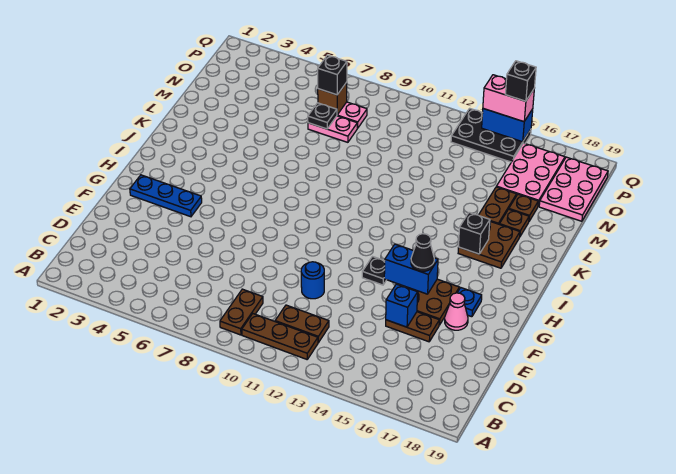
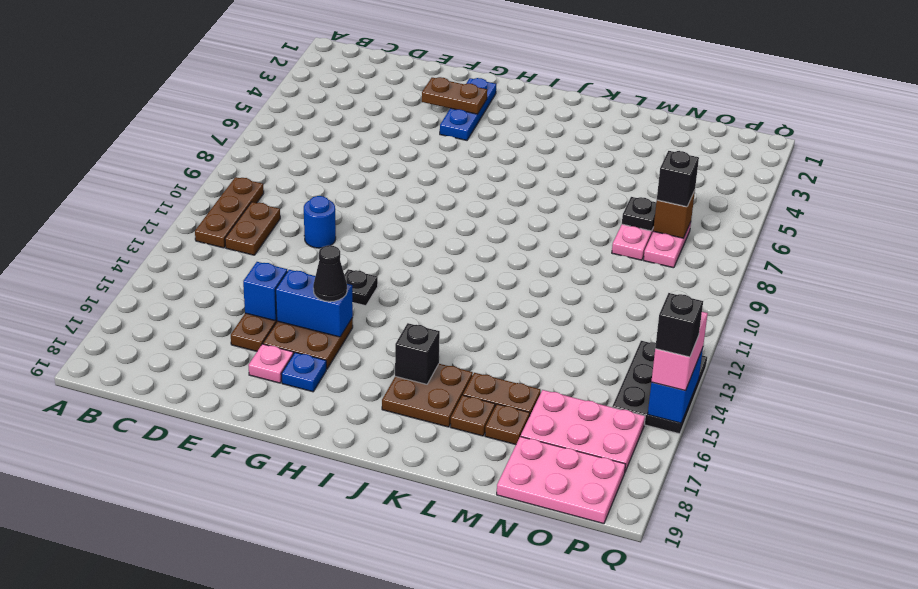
brown 1x2 plate [220,289,263,335] -> brown 1x2 plate moved to [422,77,487,114]
pink 1x1 cone [445,293,468,330] -> pink 1x1 plate [248,344,293,383]
blue 1x2 brick [384,244,438,294] -> blue 1x2 brick turned to [276,270,353,337]

